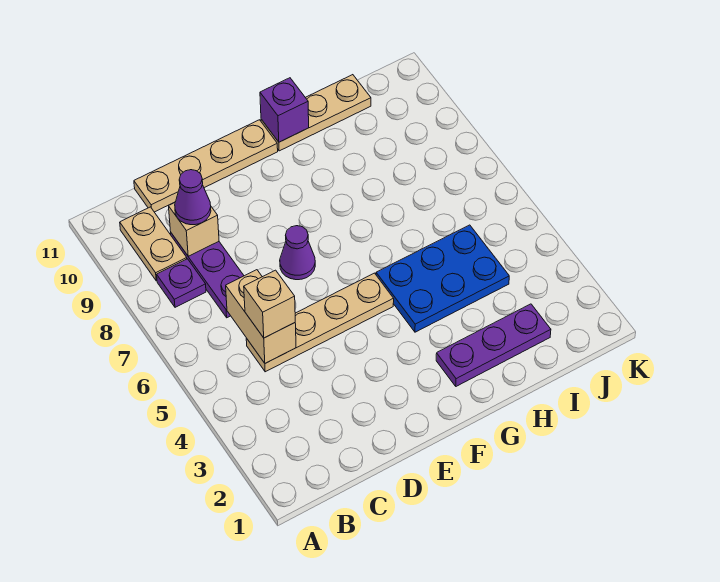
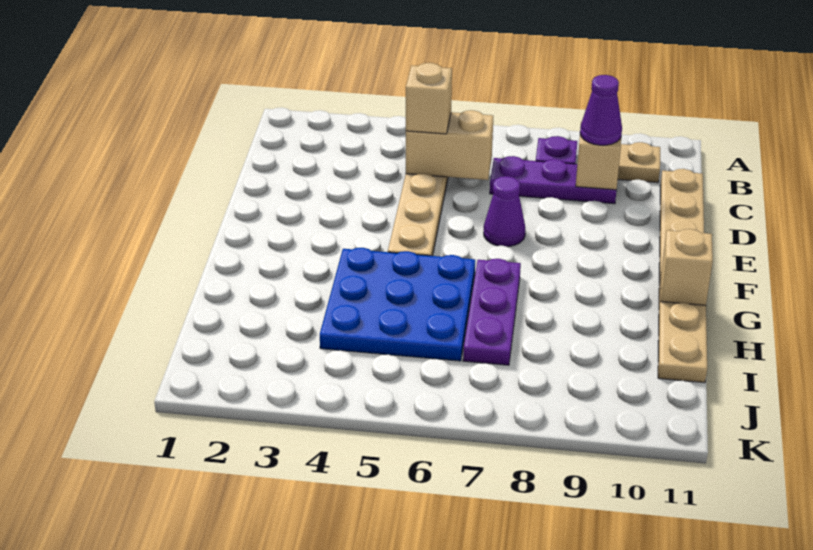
purple 1x3 plate [436,304,551,386] -> purple 1x3 plate moved to [463,259,521,365]
blue 2x3 plate [376,225,509,332] -> blue 3x3 plate [320,248,475,361]
purple 1x1 brick [260,78,309,142] -> tan 1x1 brick [661,229,713,305]

